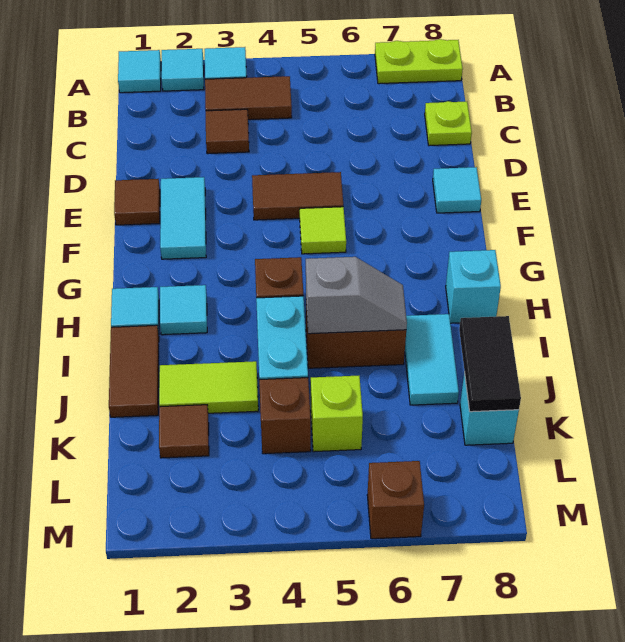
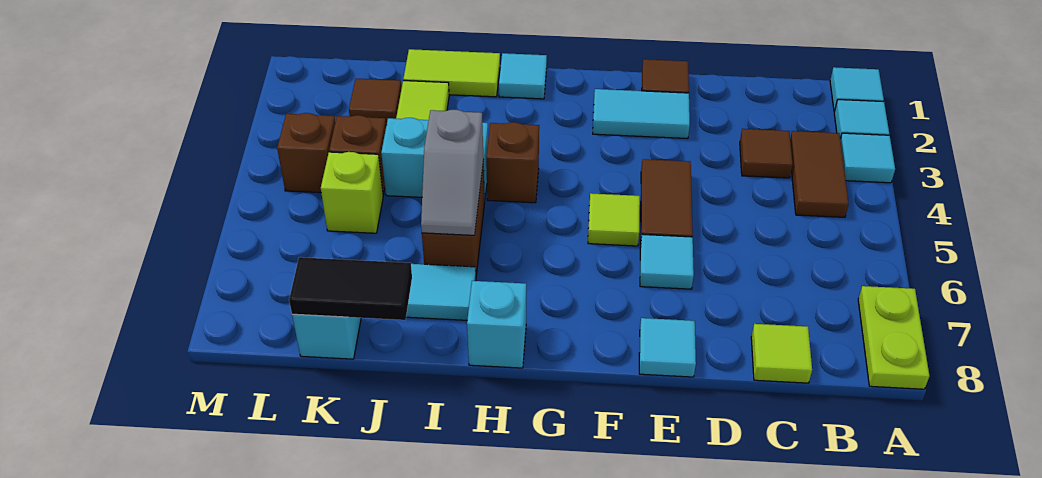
lime 1x1 plate [425,101,472,146] -> lime 1x1 tile [751,324,812,383]
cyan 1x1 tile [160,285,207,335] -> cyan 1x1 tile moved to [640,234,694,289]
brown 1x2 tile [109,325,159,417] -> lime 1x2 tile [403,49,500,97]
brown 1x1 brick [367,461,424,539] -> brown 1x1 brick moved to [277,113,335,193]

